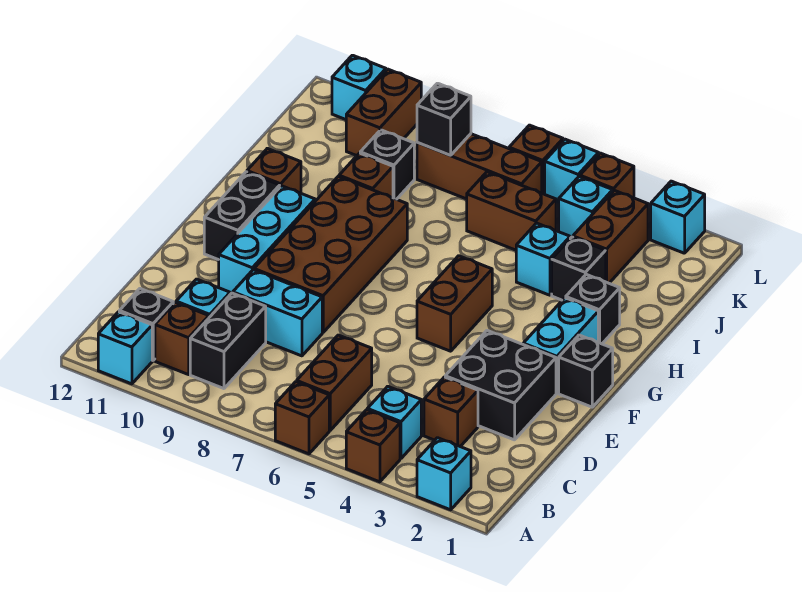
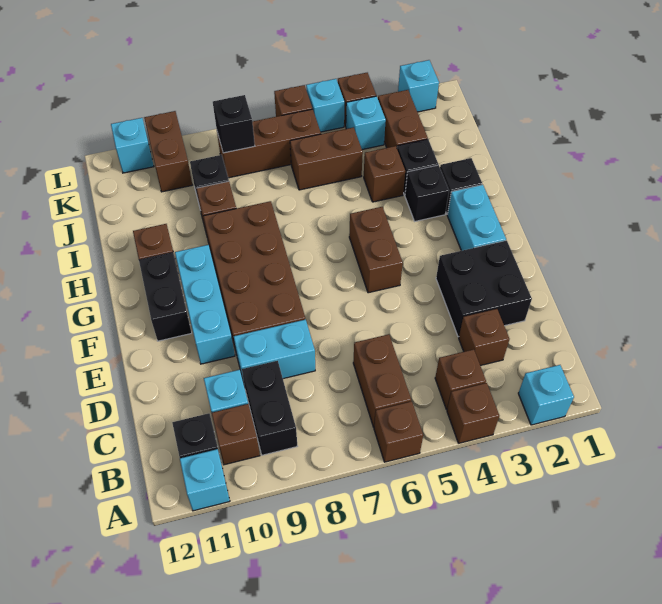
cyan 1x1 brick [367,386,421,458] -> brown 1x1 brick [435,349,486,409]
black 1x1 brick [559,335,613,407] -> black 1x1 brick moved to [405,165,449,221]
cyan 1x1 brick [516,223,570,295] -> brown 1x1 brick [364,146,405,202]

